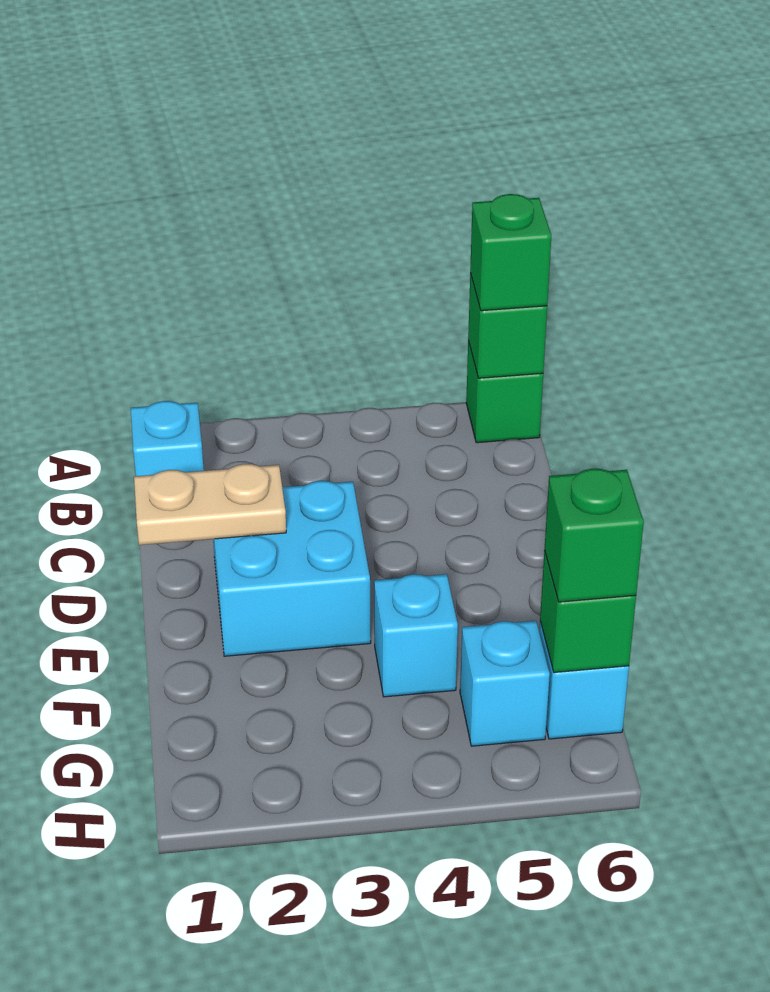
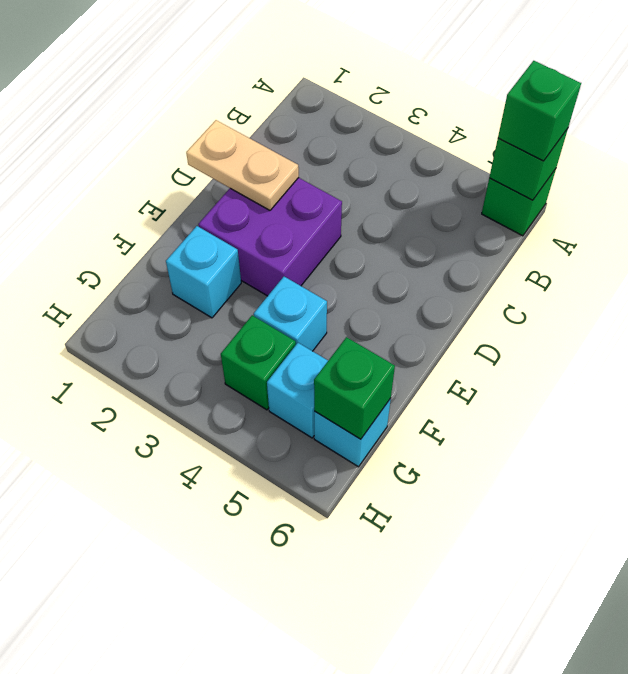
cyan 1x1 brick [131,401,204,476] -> cyan 1x1 brick moved to [166,226,241,318]
cyan 2x2 brick [213,481,371,656] -> purple 2x2 brick [198,178,342,296]
green 1x1 brick [544,469,644,602] -> green 1x1 brick moved to [221,315,296,410]

